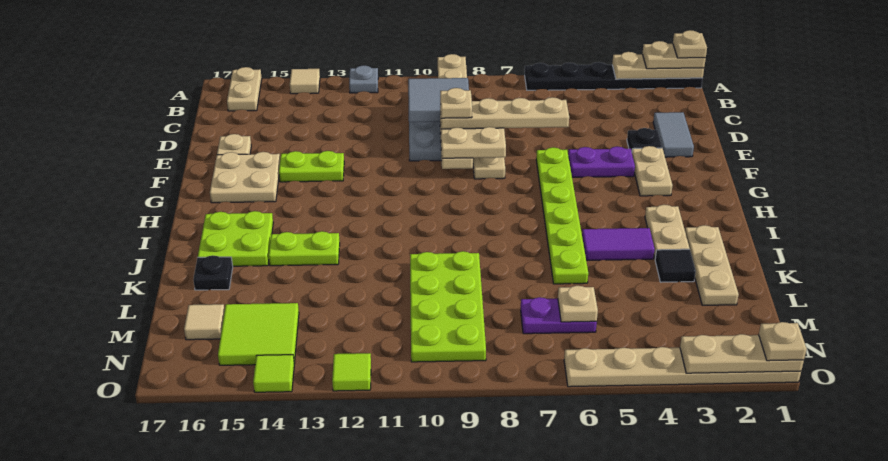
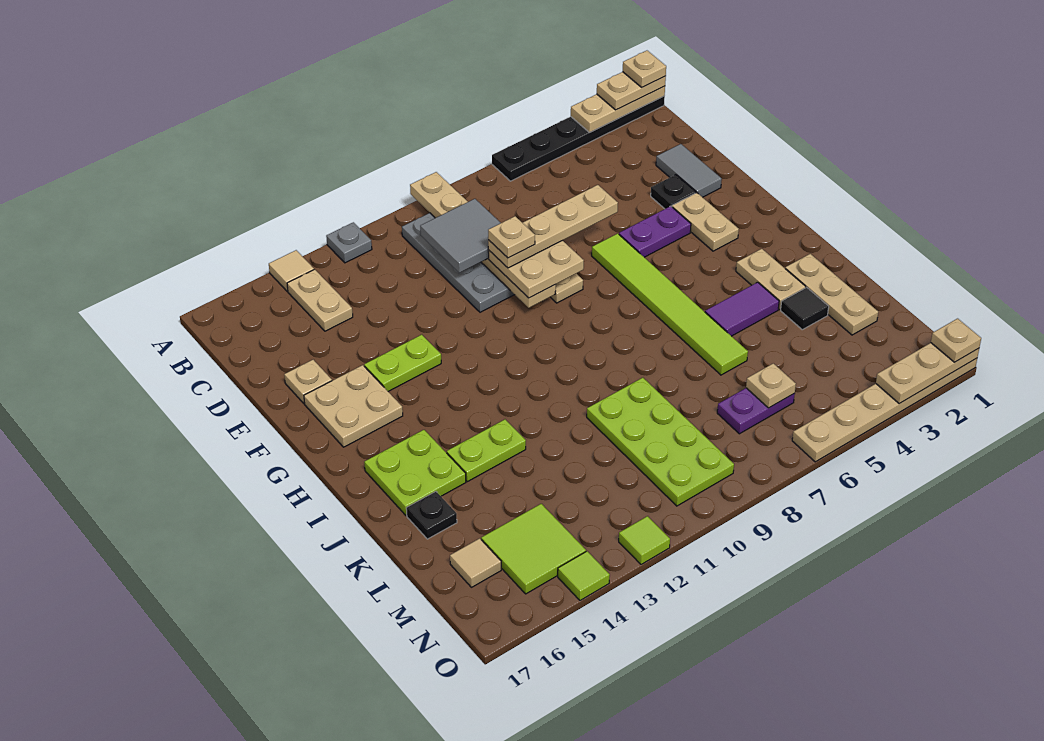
tan 1x2 plate [227,67,262,111] -> tan 1x2 plate moved to [287,269,353,331]
lime 1x6 plate [536,147,588,284] -> lime 1x6 tile [592,234,748,375]

